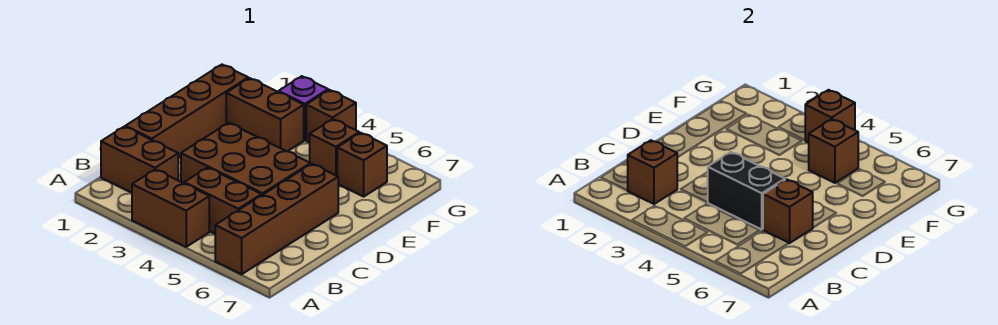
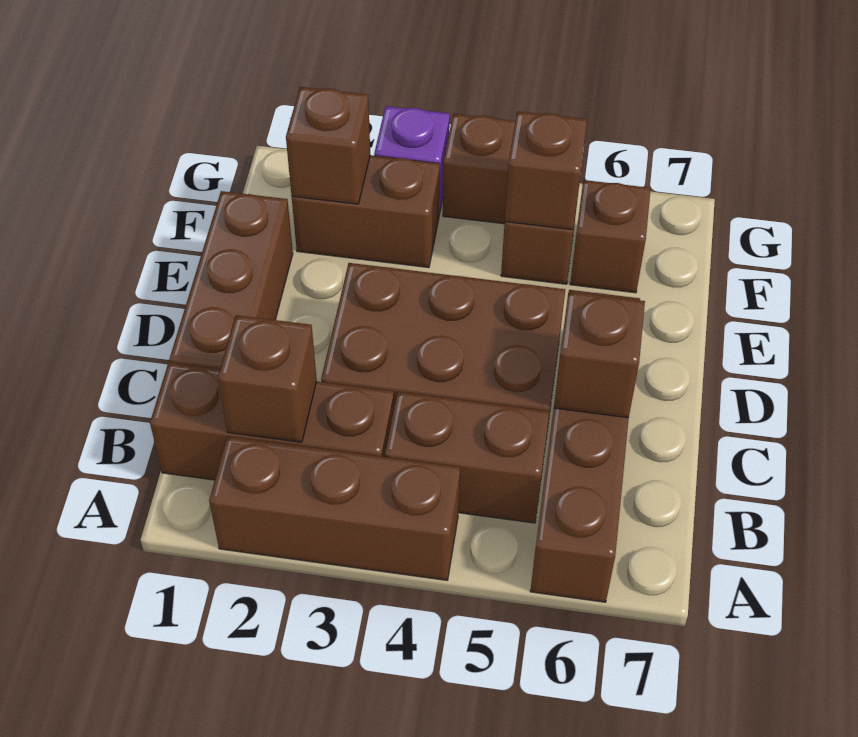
brown 1x2 brick [132,169,209,247] -> brown 1x3 brick [209,436,460,580]
brown 1x2 brick [101,127,178,193] -> brown 1x3 brick [150,362,394,480]
brown 1x4 brick [125,65,248,158] -> brown 1x3 brick [169,191,293,369]
black 1x2 brick [707,152,785,229] -> none
brown 1x1 brick [805,90,855,143] -> brown 1x1 brick moved to [286,87,370,204]

